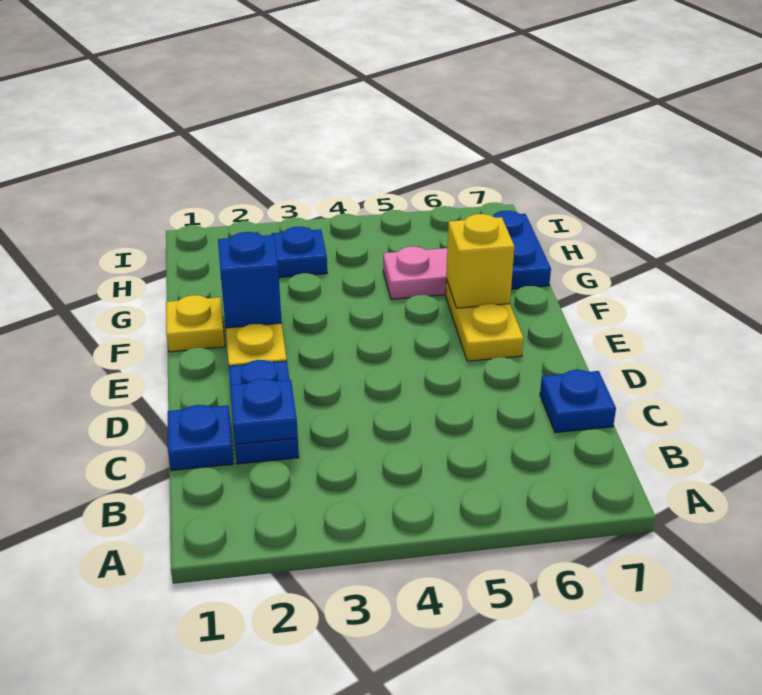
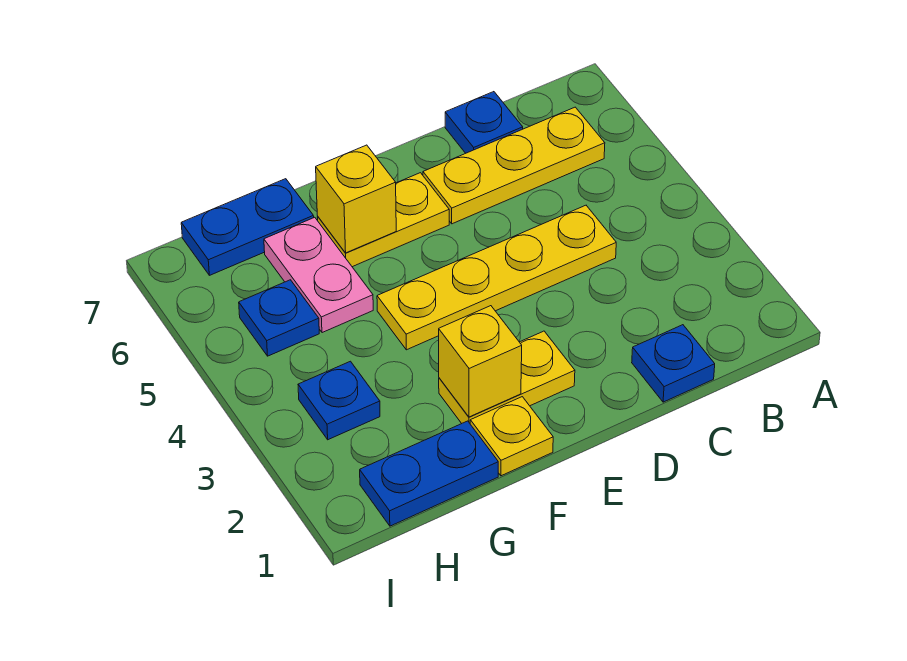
none -> yellow 1x3 plate [423,107,605,224]
blue 1x2 plate [229,360,299,464] -> blue 1x2 plate moved to [360,421,498,526]
blue 1x1 plate [230,379,298,444] -> blue 1x1 plate moved to [239,280,319,356]
none -> yellow 1x4 plate [377,205,616,350]
blue 1x1 brick [218,232,282,328] -> yellow 1x1 brick [439,306,522,417]

